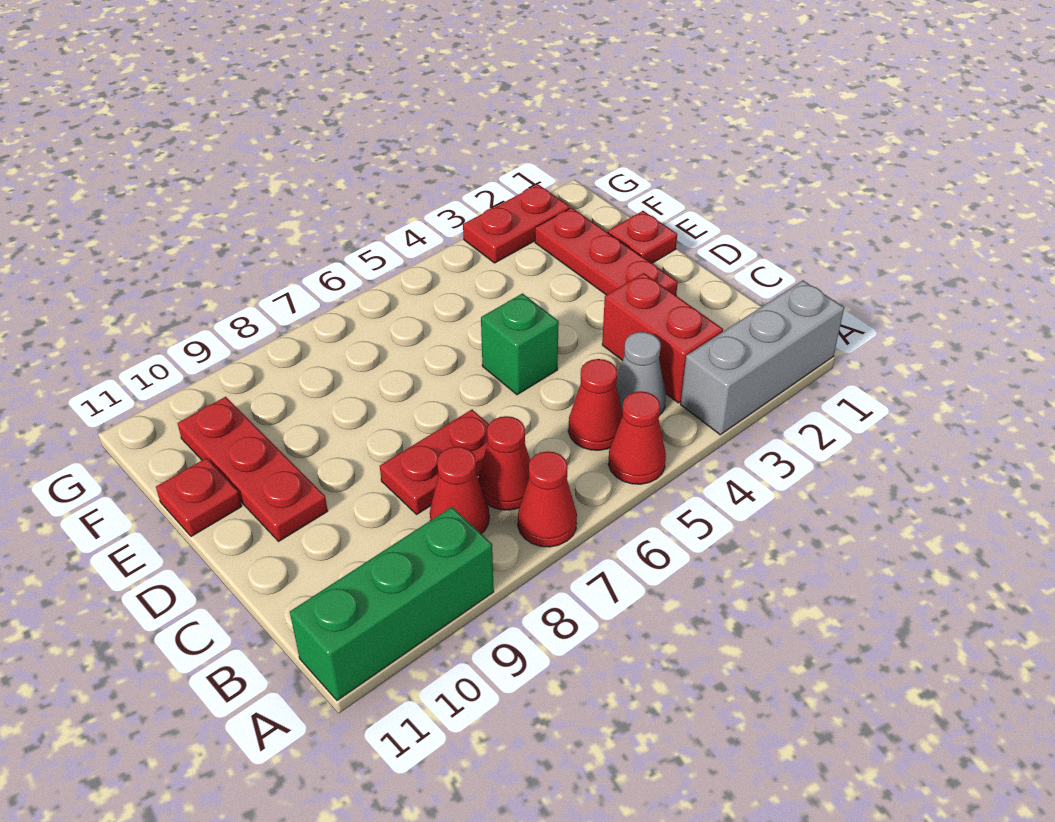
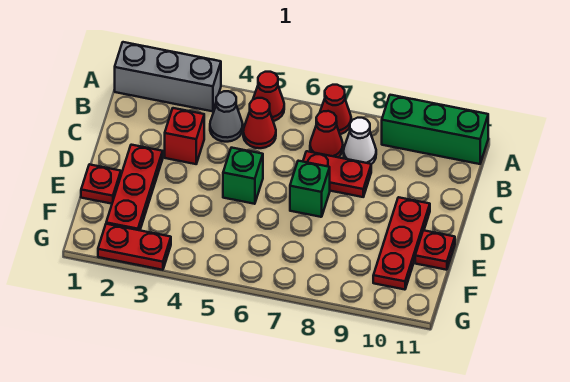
red 1x2 brick [602,273,723,403] -> red 1x1 brick [165,108,204,164]
red 1x1 cone [430,447,489,534] -> white 1x1 cone [344,118,376,164]
none -> green 1x1 brick [290,161,330,217]

